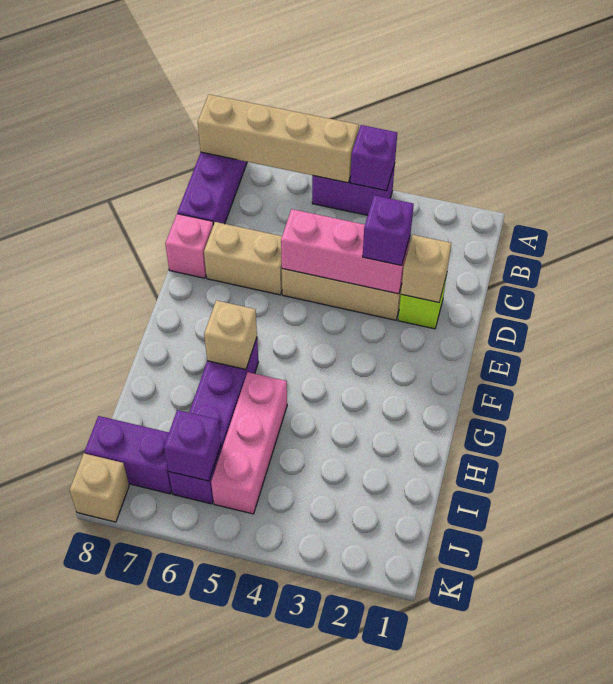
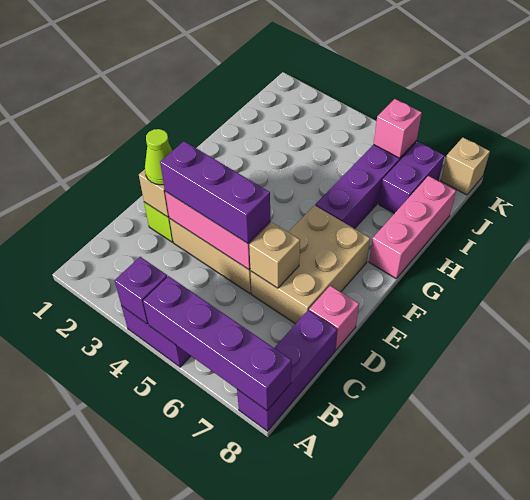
tan 1x4 brick [198,94,359,183] -> purple 1x4 brick [143,276,291,410]
none -> lime 1x1 cone [145,129,172,185]
purple 1x1 brick [363,195,414,265] -> purple 1x3 brick [160,141,270,243]
tan 1x2 brick [204,222,282,295] -> tan 2x3 brick [251,205,370,324]
tan 1x1 brick [204,300,257,369] -> tan 1x1 brick moved to [249,222,300,288]
pink 1x3 brick [211,372,287,514] -> pink 1x3 brick moved to [369,176,456,278]
purple 1x1 brick [164,410,221,481] -> pink 1x1 brick [374,99,422,158]
purple 1x2 brick [85,416,172,494] -> purple 1x2 brick turned to [379,142,444,213]

